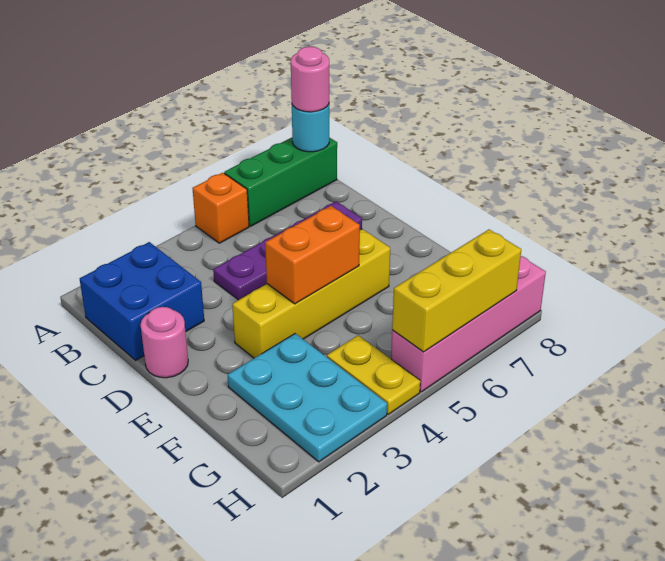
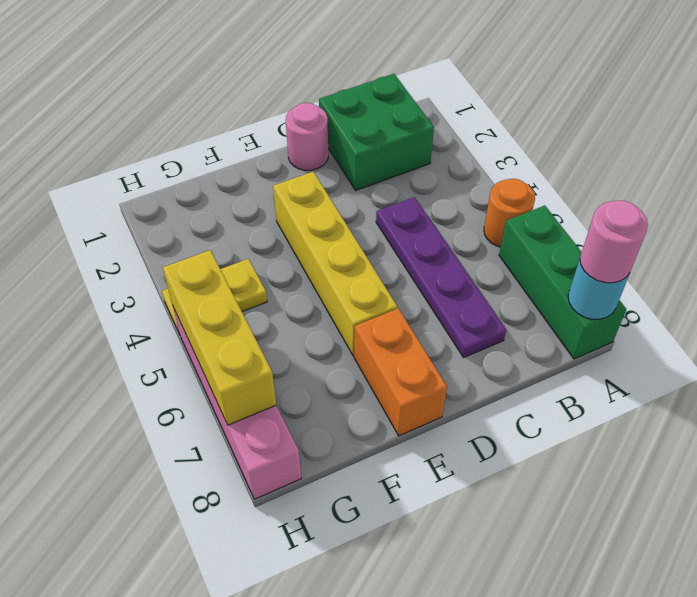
orange 1x1 brick [192,173,249,243] -> orange 1x1 round brick [484,179,535,247]
blue 2x2 brick [80,242,204,360] -> green 2x2 brick [319,74,434,190]
orange 1x2 brick [265,206,360,304] -> orange 1x2 brick moved to [354,308,447,436]
cyan 2x3 plate [228,333,387,462] -> none

